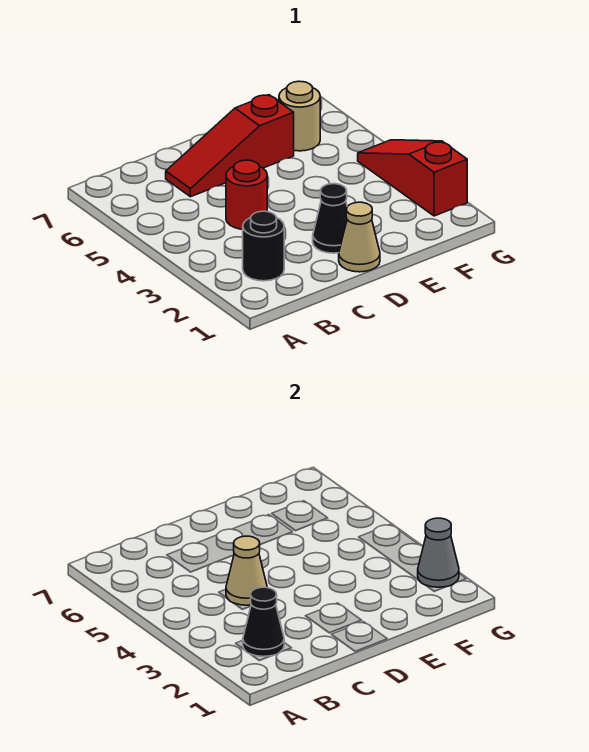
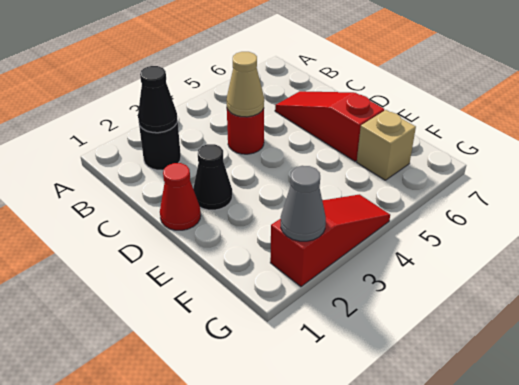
tan 1x1 cone [339,202,380,272] -> red 1x1 cone [160,163,201,230]
tan 1x1 round brick [279,81,320,151] -> tan 1x1 brick [357,110,416,180]

